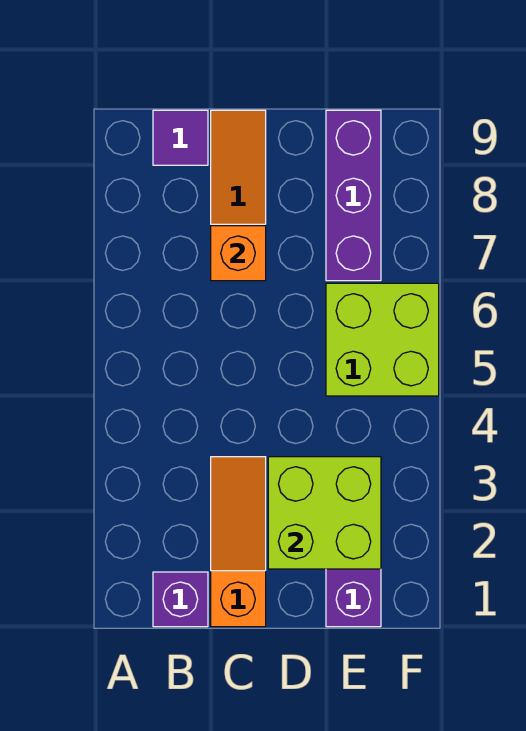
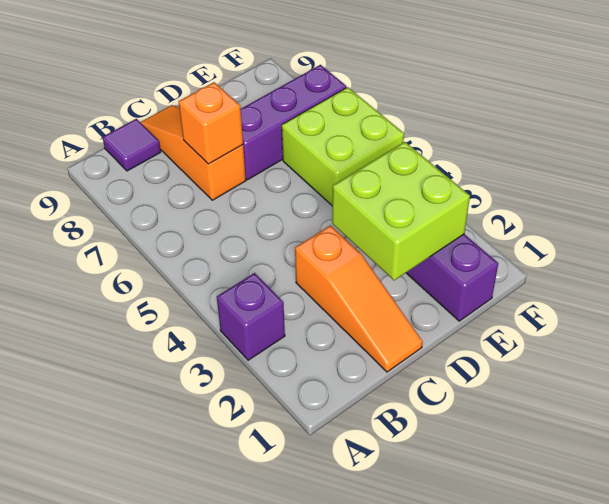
purple 1x1 brick [153,572,208,627] -> purple 1x1 brick moved to [217,273,285,360]
orange 1x3 slope [211,457,266,627] -> orange 1x3 slope turned to [295,225,423,372]
purple 1x3 brick [326,110,381,281] -> purple 1x3 brick turned to [241,65,346,180]

